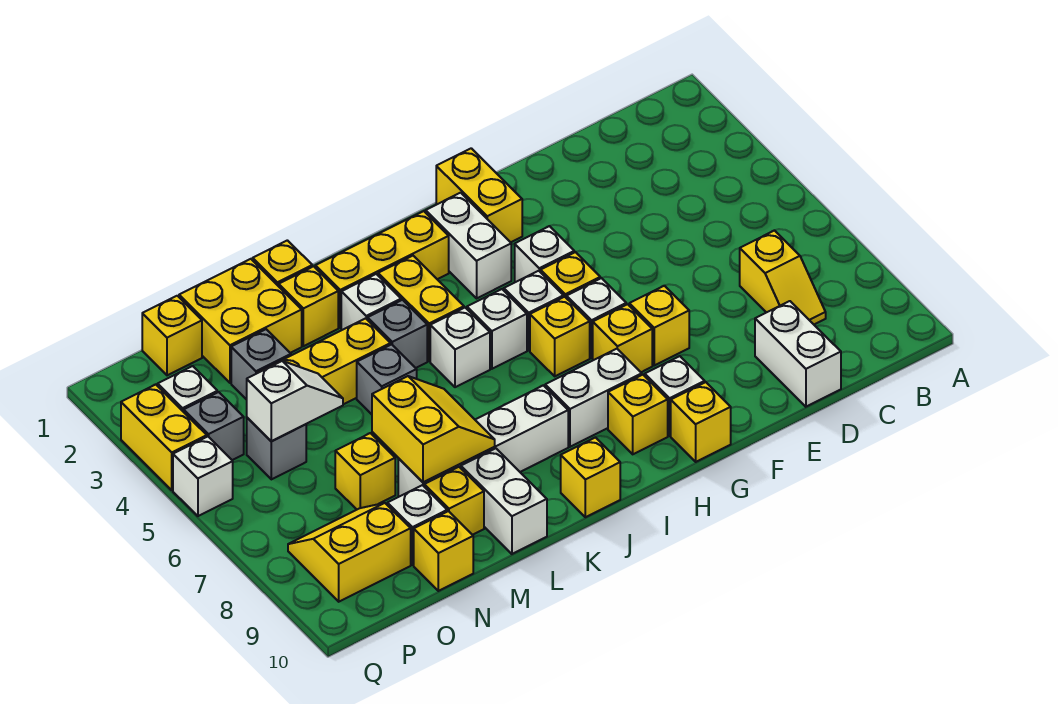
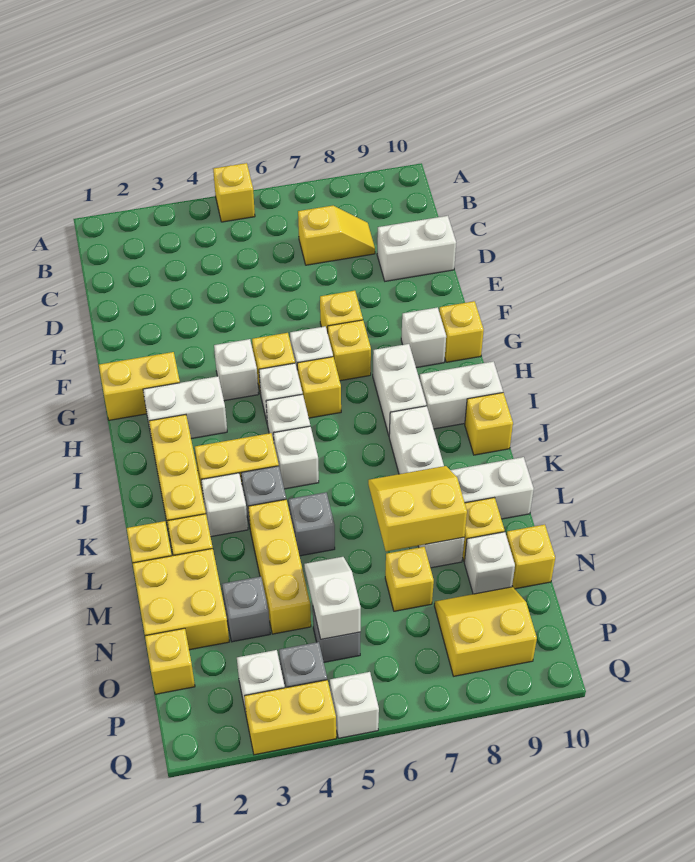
yellow 1x1 brick [608,375,668,454] -> yellow 1x1 brick moved to [213,163,255,222]
none -> white 1x2 brick [419,361,503,429]
yellow 2x2 slope [288,503,411,602] -> yellow 2x2 slope turned to [434,587,537,676]

